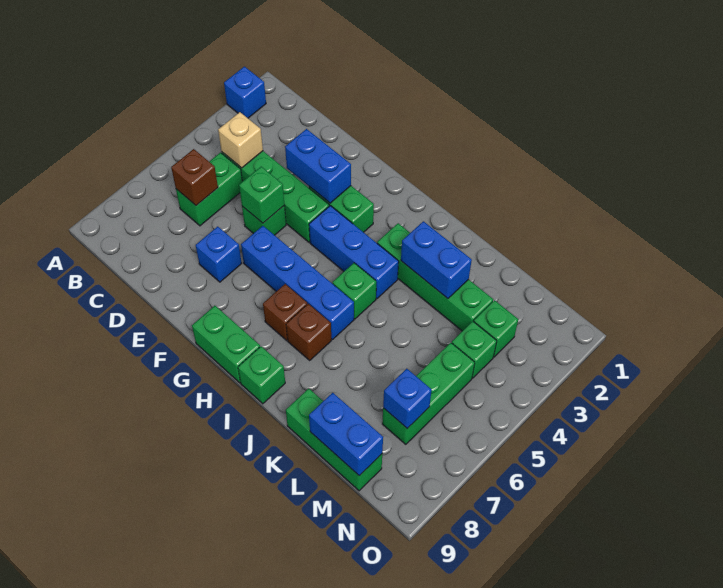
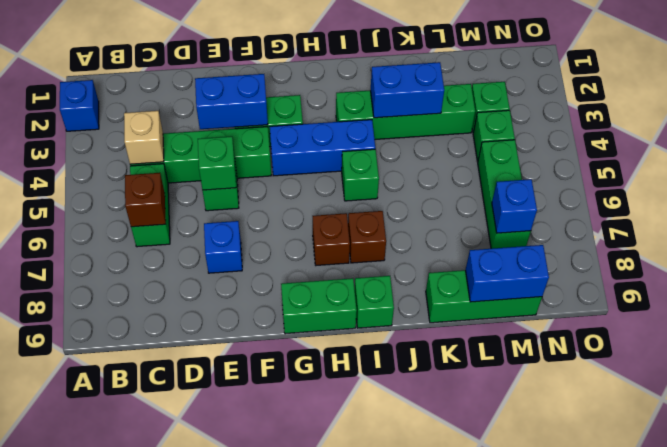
blue 1x4 brick [241,226,354,340] -> none

